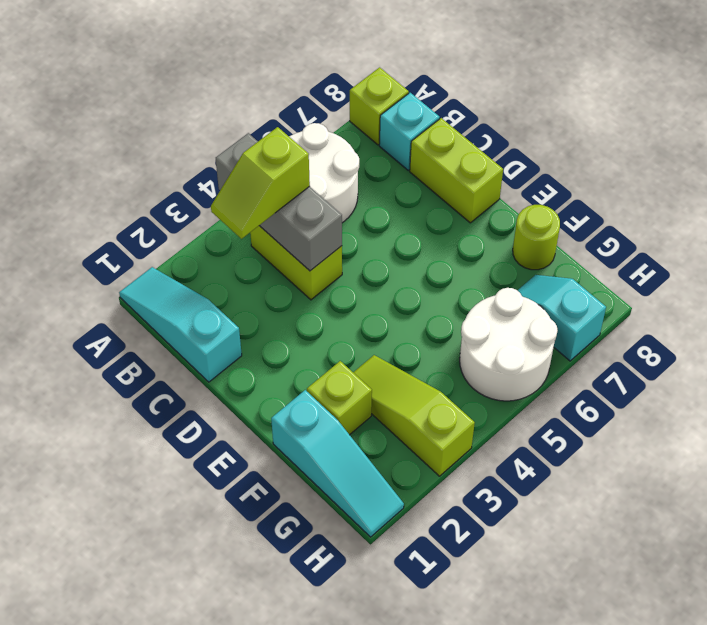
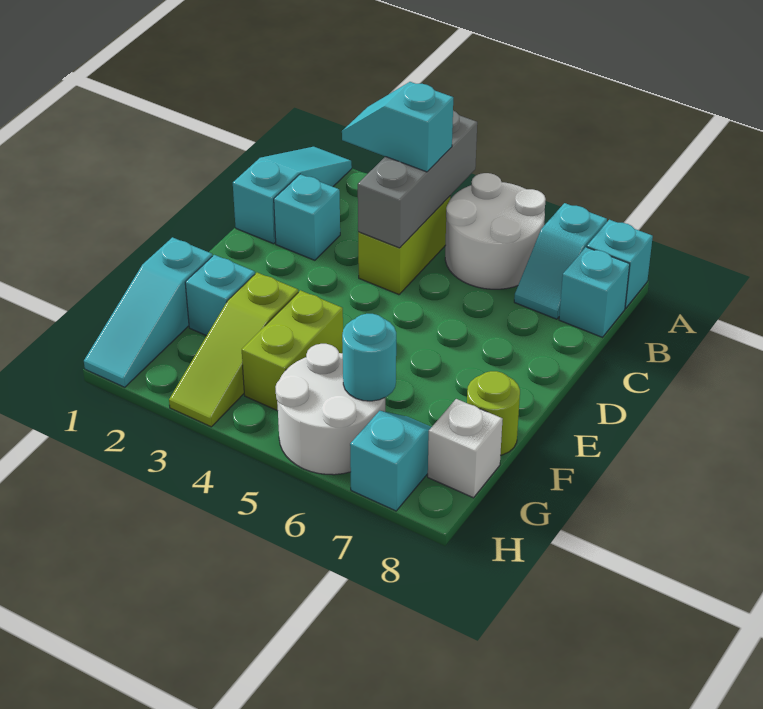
none -> cyan 1x2 slope [514,203,607,319]
lime 1x1 brick [350,67,409,145] -> cyan 1x1 brick [587,220,653,308]
lime 1x2 slope [211,127,310,239] -> cyan 1x2 slope [342,82,453,172]
none -> cyan 1x1 brick [274,174,340,260]
lime 1x2 brick [410,118,503,223] -> lime 1x2 brick moved to [242,290,343,411]
lime 1x1 brick [307,361,372,435] -> cyan 1x1 brick [185,255,255,336]
lime 1x3 slope [353,355,475,476] -> lime 1x3 slope turned to [169,273,298,427]
none -> cyan 1x1 round brick [342,314,396,401]
none -> white 1x1 brick [428,399,503,498]

